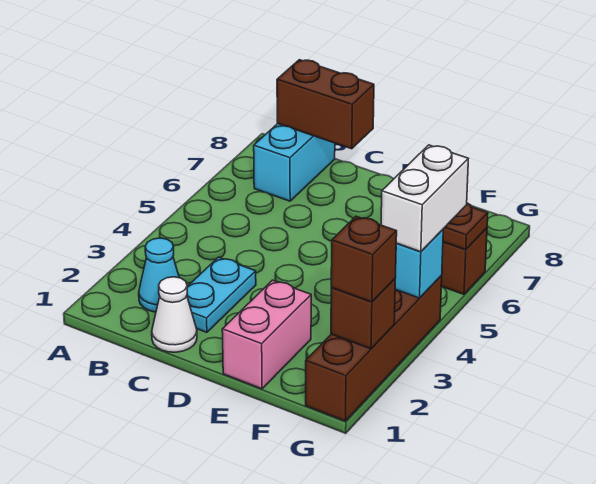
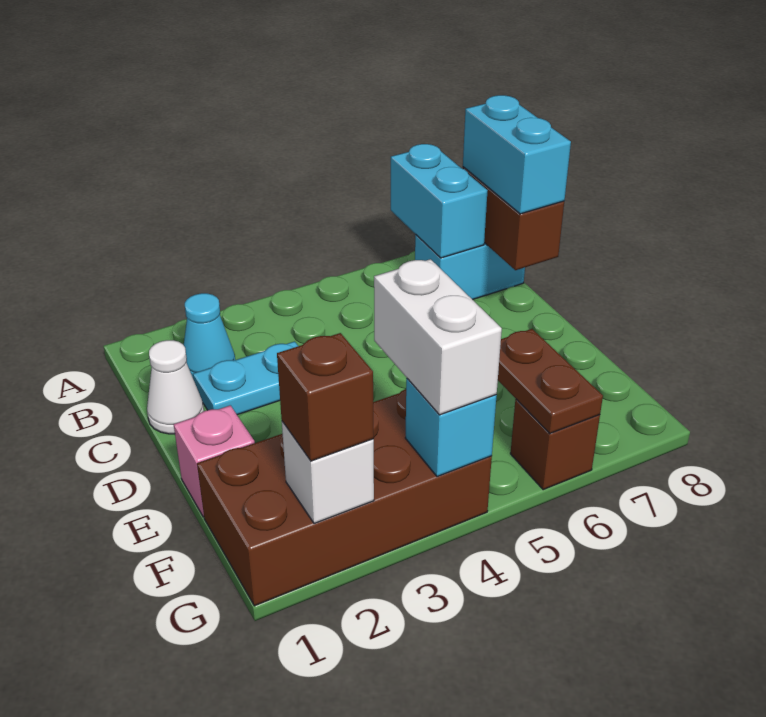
none -> cyan 1x2 brick [391,144,488,258]
none -> cyan 1x2 brick [463,95,571,214]
pink 1x2 brick [222,280,311,389] -> pink 1x1 brick [174,405,255,517]
brown 1x4 brick [306,276,442,421] -> brown 2x4 brick [197,389,492,606]
brown 1x1 brick [331,279,395,349] -> white 1x1 brick [282,421,374,524]
white 1x2 brick [381,145,468,252] -> white 1x2 brick turned to [374,259,502,415]

